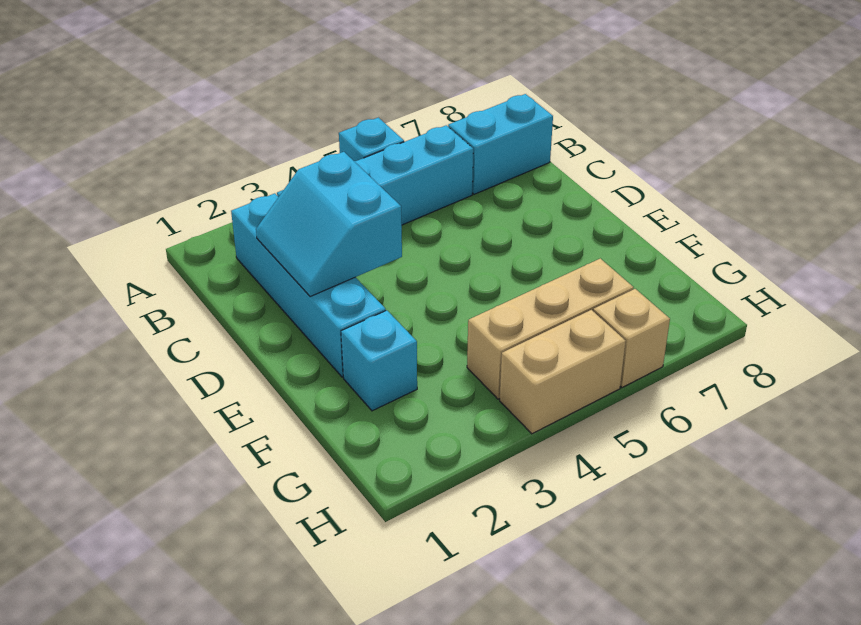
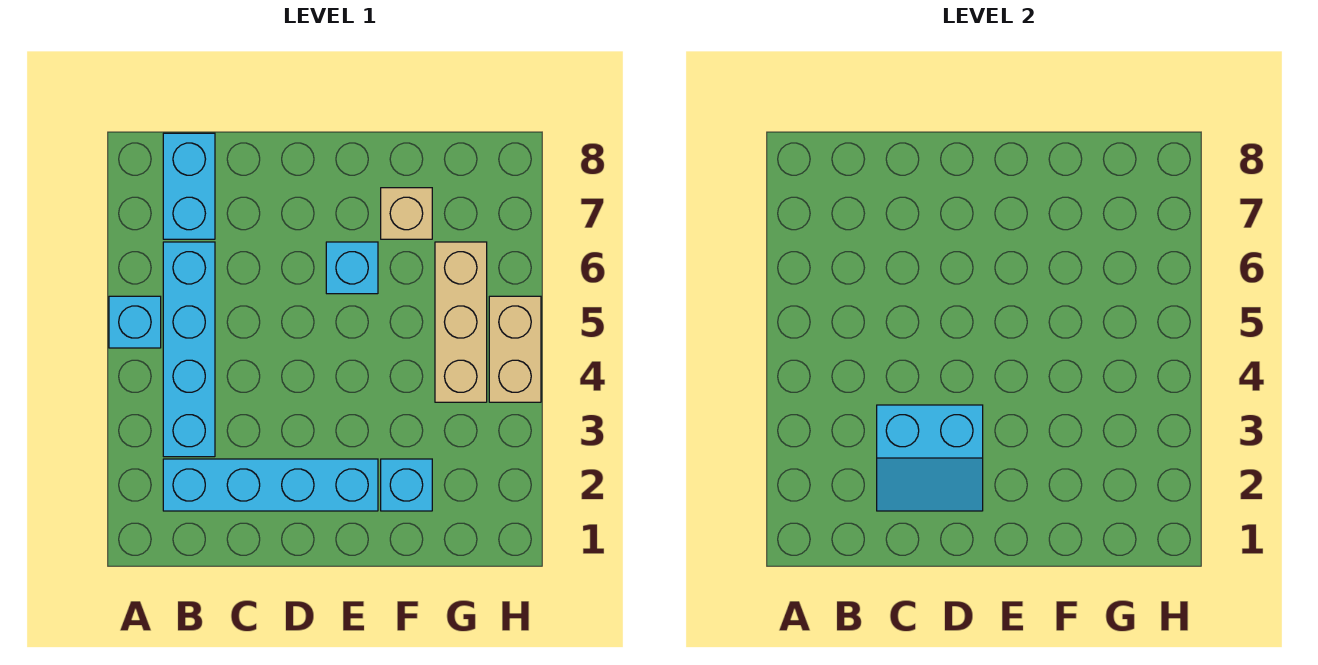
none -> cyan 1x1 brick [326,242,378,294]
tan 1x1 brick [593,289,670,387] -> tan 1x1 brick moved to [381,188,432,239]

